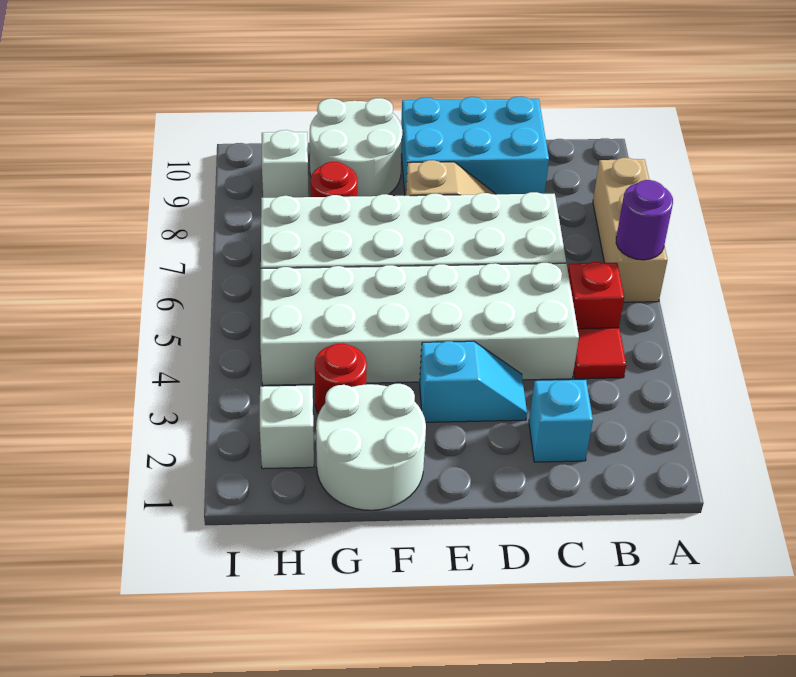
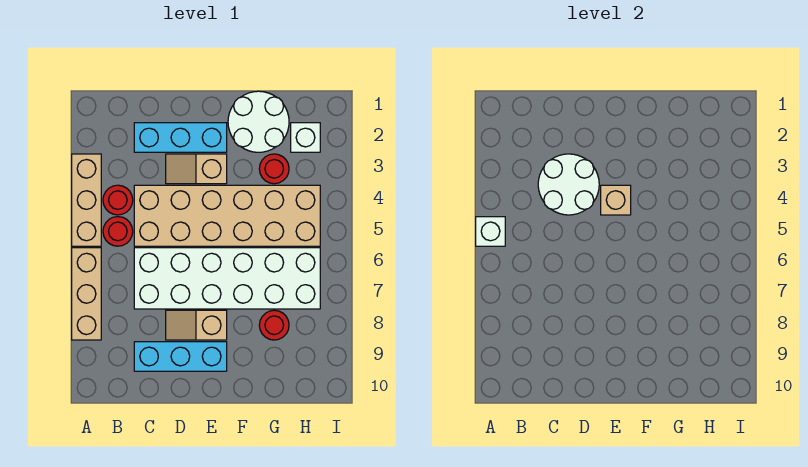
none -> tan 1x3 brick [72,154,101,246]
purple 1x1 round brick [616,180,673,260] -> none
red 1x1 tile [574,328,626,379] -> red 1x1 round brick [103,185,133,215]
red 1x1 brick [568,262,624,329] -> red 1x1 round brick [103,217,133,246]
cyan 1x1 brick [529,380,593,462] -> cyan 1x3 brick [134,123,227,152]
white 2x6 brick [260,263,579,385] -> tan 2x6 brick [134,185,320,246]
cyan 2x3 brick [401,97,549,196] -> cyan 1x3 brick [134,342,227,371]
cyan 1x2 slope [420,341,527,422] -> tan 1x2 slope [166,154,227,184]
none -> tan 1x1 brick [601,185,631,215]
white 2x2 round brick [310,98,402,196] -> white 2x2 round brick moved to [538,154,599,215]
white 1x1 brick [262,130,309,198] -> white 1x1 brick moved to [476,217,505,246]

